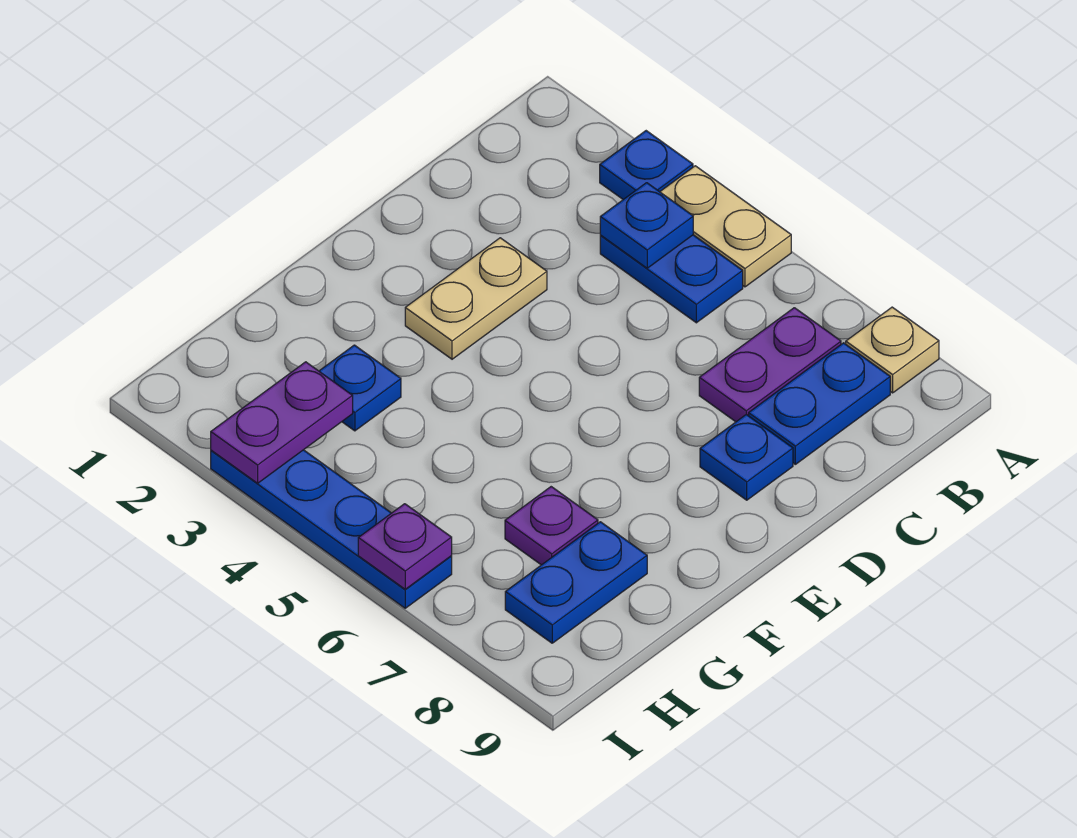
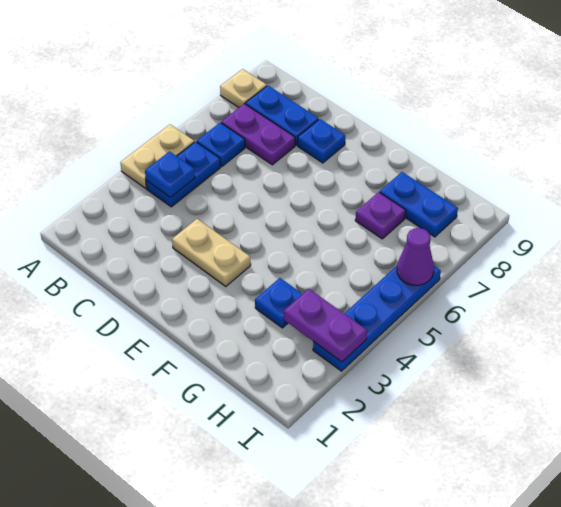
blue 1x1 plate [600,131,693,199] -> blue 1x1 plate moved to [197,123,245,166]
purple 1x1 plate [358,504,452,589] -> purple 1x1 cone [397,228,434,285]

